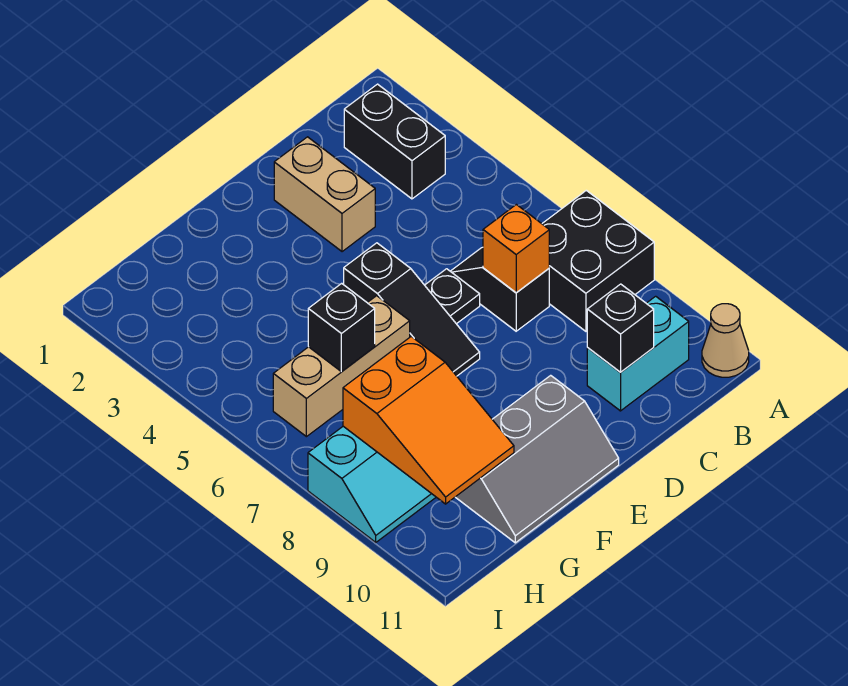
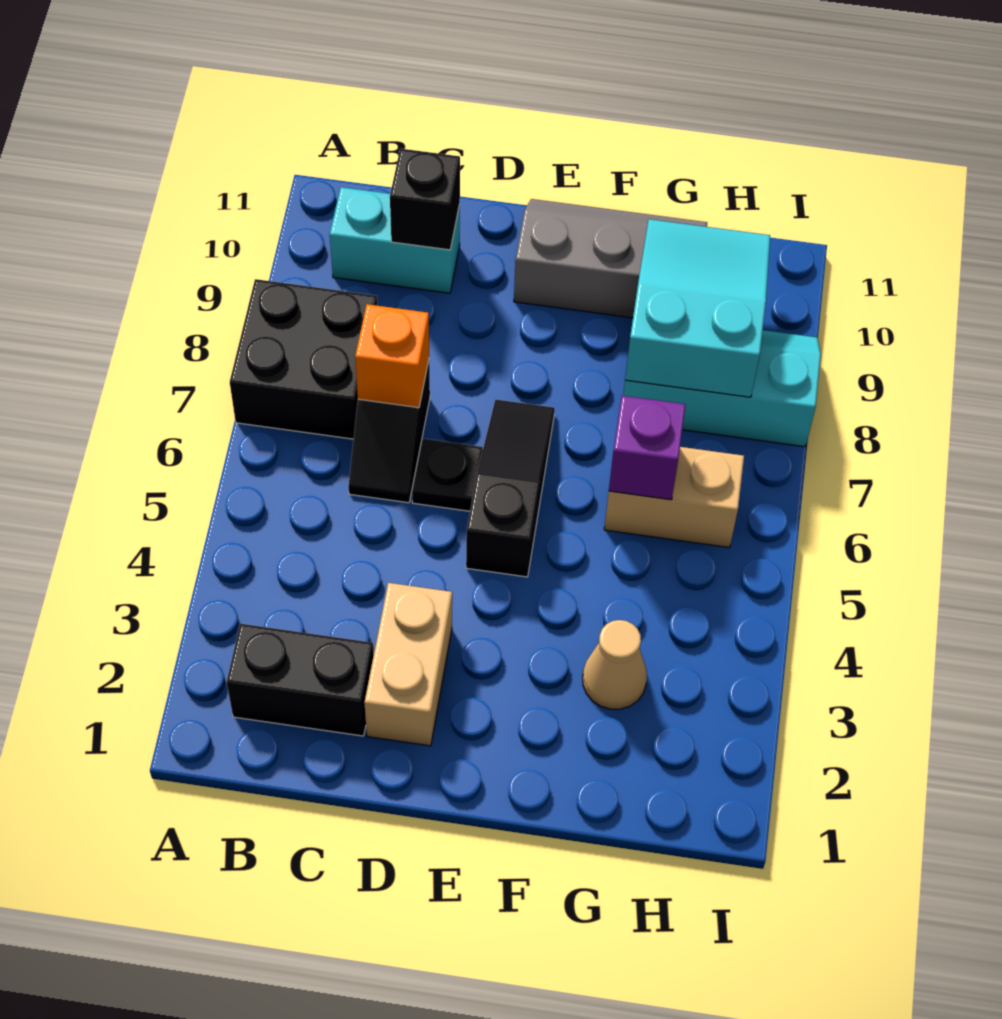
tan 1x1 cone [702,304,749,377] -> tan 1x1 cone moved to [583,620,647,709]
black 1x2 brick [344,84,445,199] -> black 1x2 brick turned to [227,624,374,736]
tan 1x3 brick [273,296,410,437] -> tan 1x2 brick [604,447,744,548]
black 1x1 brick [308,283,375,372] -> purple 1x1 brick [609,396,685,500]
orange 2x3 slope [343,337,514,504] -> cyan 2x3 slope [625,219,770,397]

